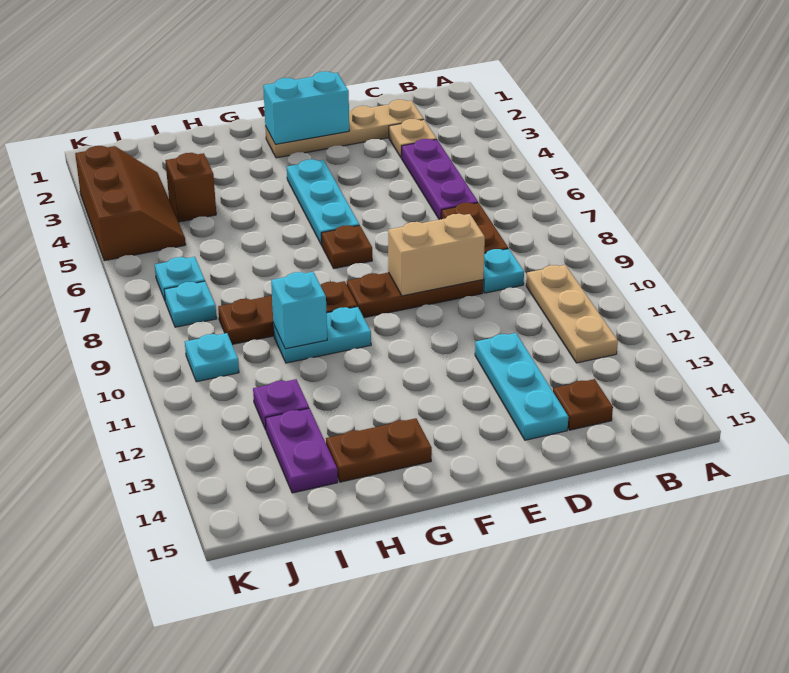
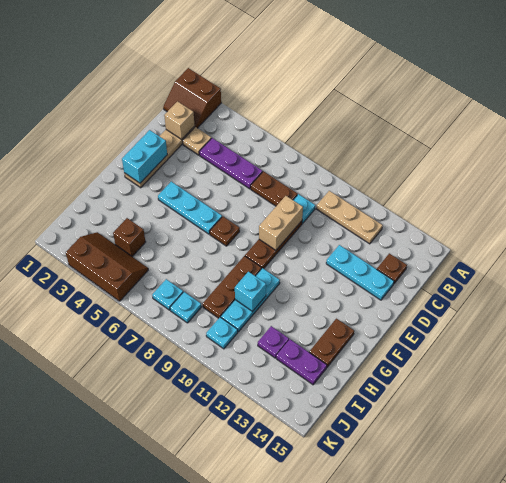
none -> brown 2x2 slope [163,68,221,128]
none -> tan 1x1 brick [164,101,195,140]
cyan 1x2 plate [273,307,371,363] -> cyan 1x3 plate [221,268,280,332]

